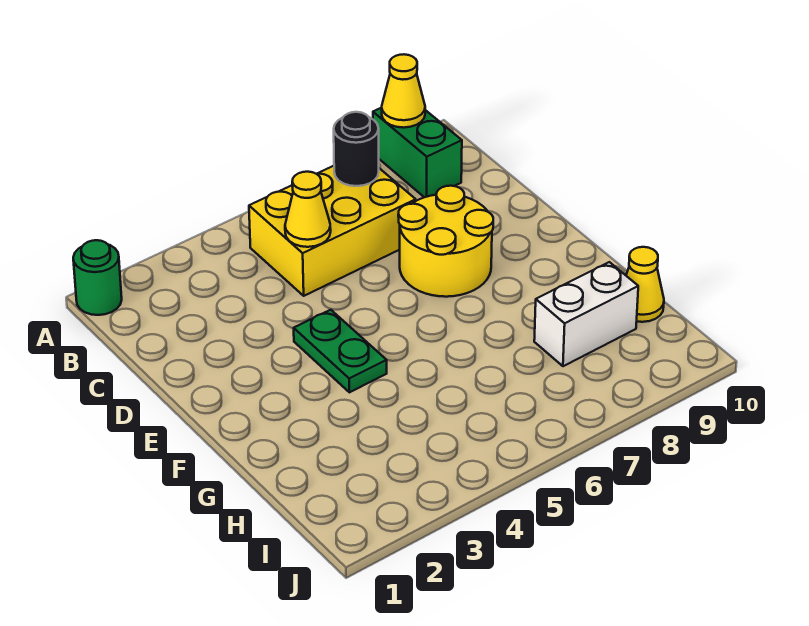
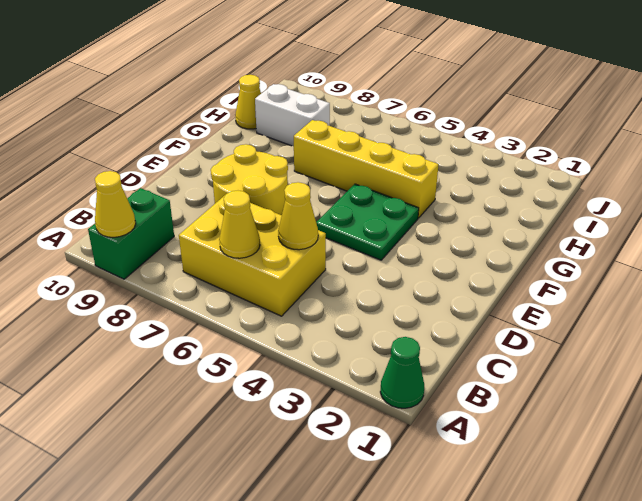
green 1x1 round brick [73,240,122,315] -> green 1x1 cone [380,337,424,408]
none -> yellow 1x1 cone [219,191,260,258]
black 1x1 round brick [334,112,379,186] -> none
green 1x2 plate [294,310,387,392] -> green 2x2 plate [316,184,419,260]
none -> yellow 1x4 brick [294,120,439,218]

